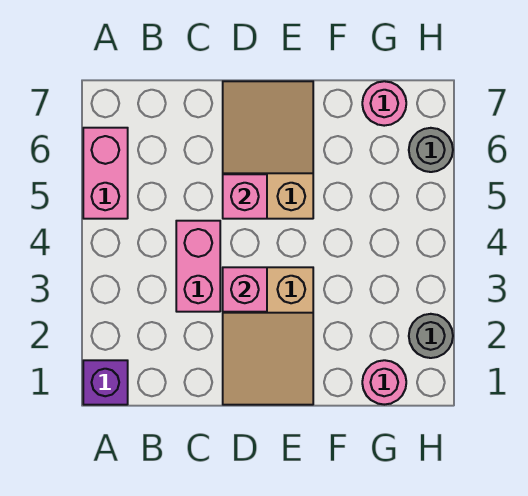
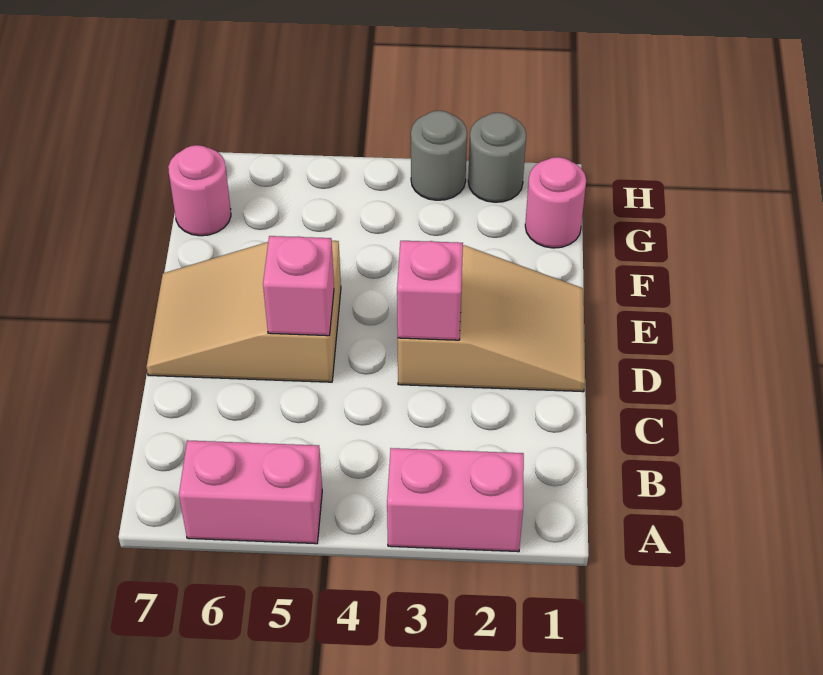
purple 1x1 brick [83,360,128,405] -> none
pink 1x2 brick [176,221,220,312] -> pink 1x2 brick moved to [387,448,524,552]
grey 1x1 round brick [409,128,453,172] -> grey 1x1 round brick moved to [411,111,467,200]

